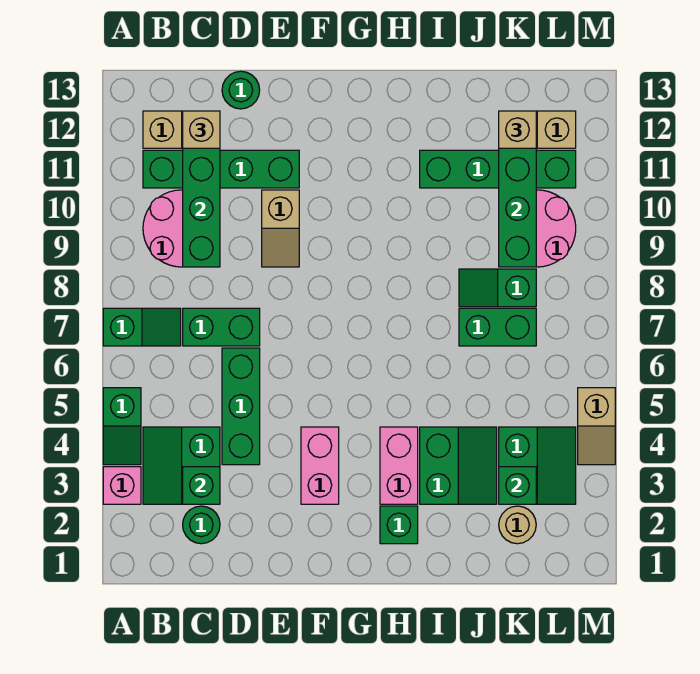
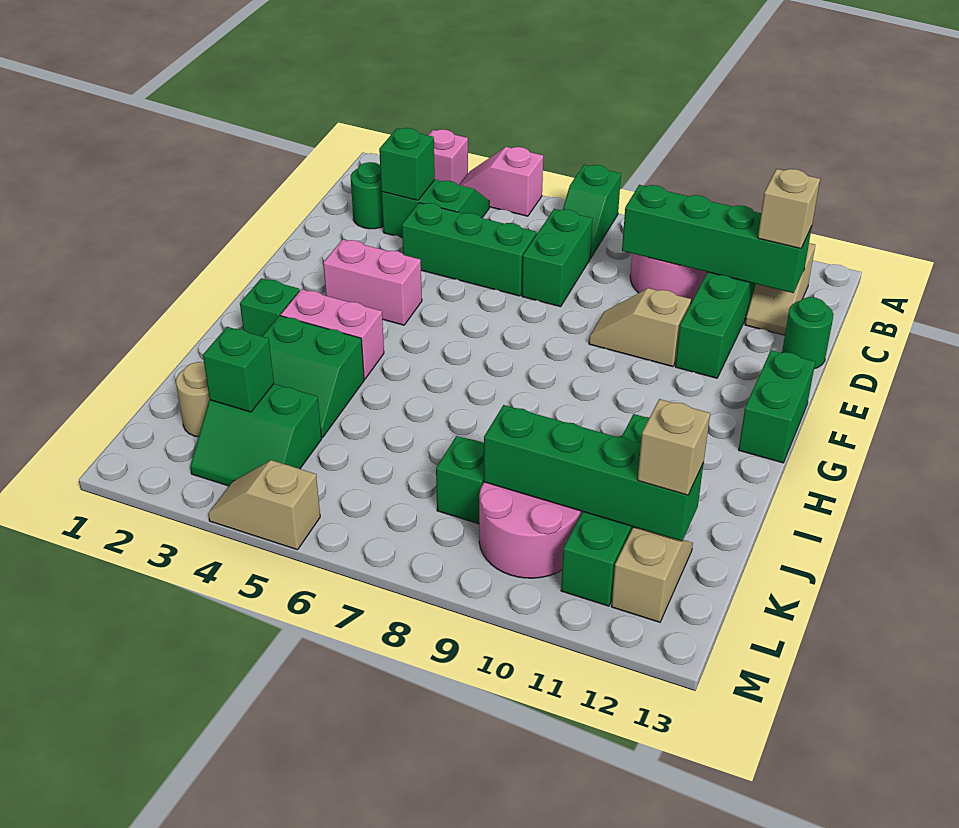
green 1x2 slope [103,388,141,465] -> pink 1x2 slope [460,147,543,216]
green 1x2 brick [459,308,536,346] -> green 1x2 brick moved to [739,350,815,463]

